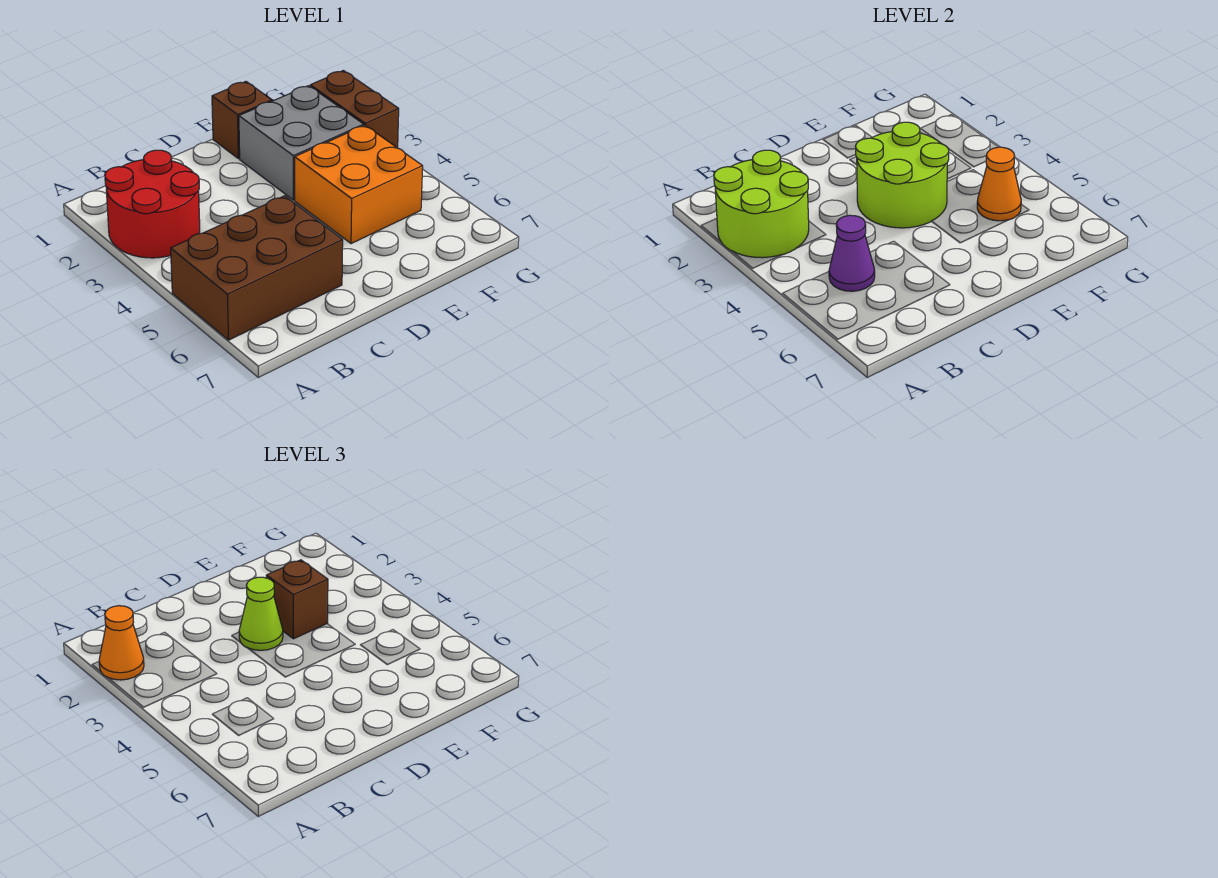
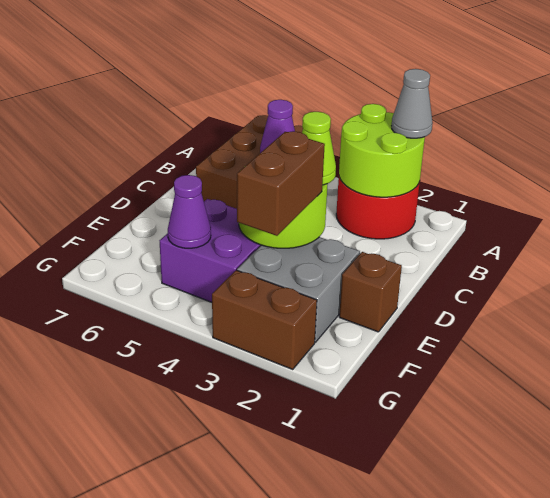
orange 1x1 cone [99,606,144,680] -> grey 1x1 cone [392,69,433,138]
brown 1x1 brick [266,560,328,639] -> brown 1x2 brick [237,131,325,236]
orange 2x2 brick [295,125,423,244] -> purple 2x2 brick [160,199,261,302]
orange 1x1 cone [977,147,1021,221] -> purple 1x1 cone [168,175,211,248]

